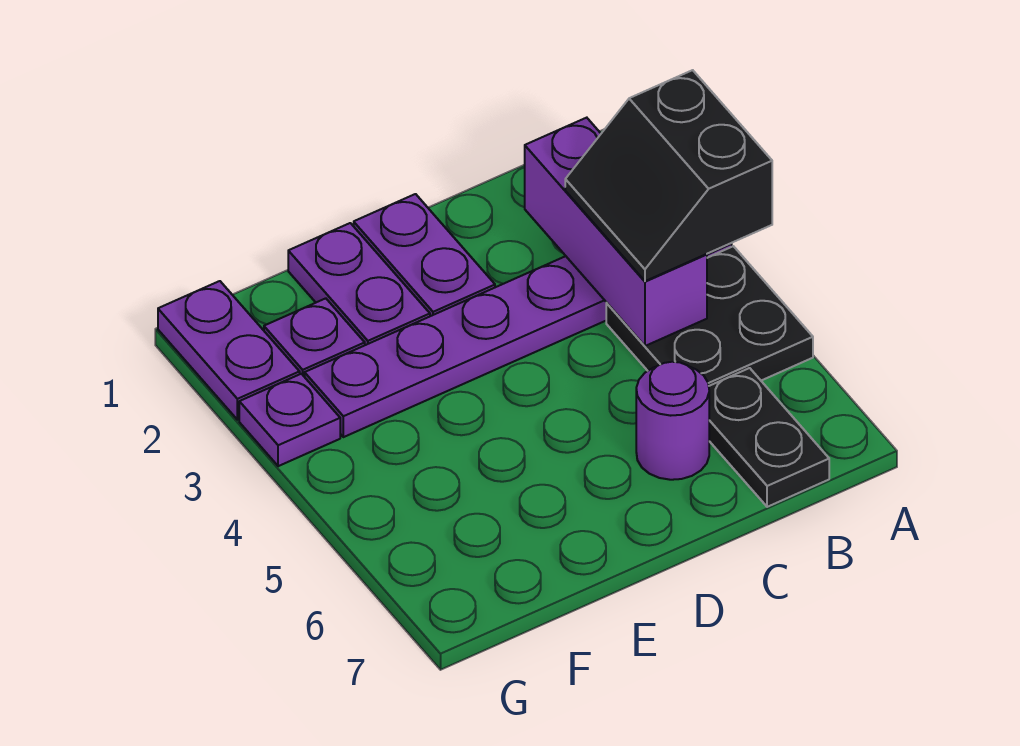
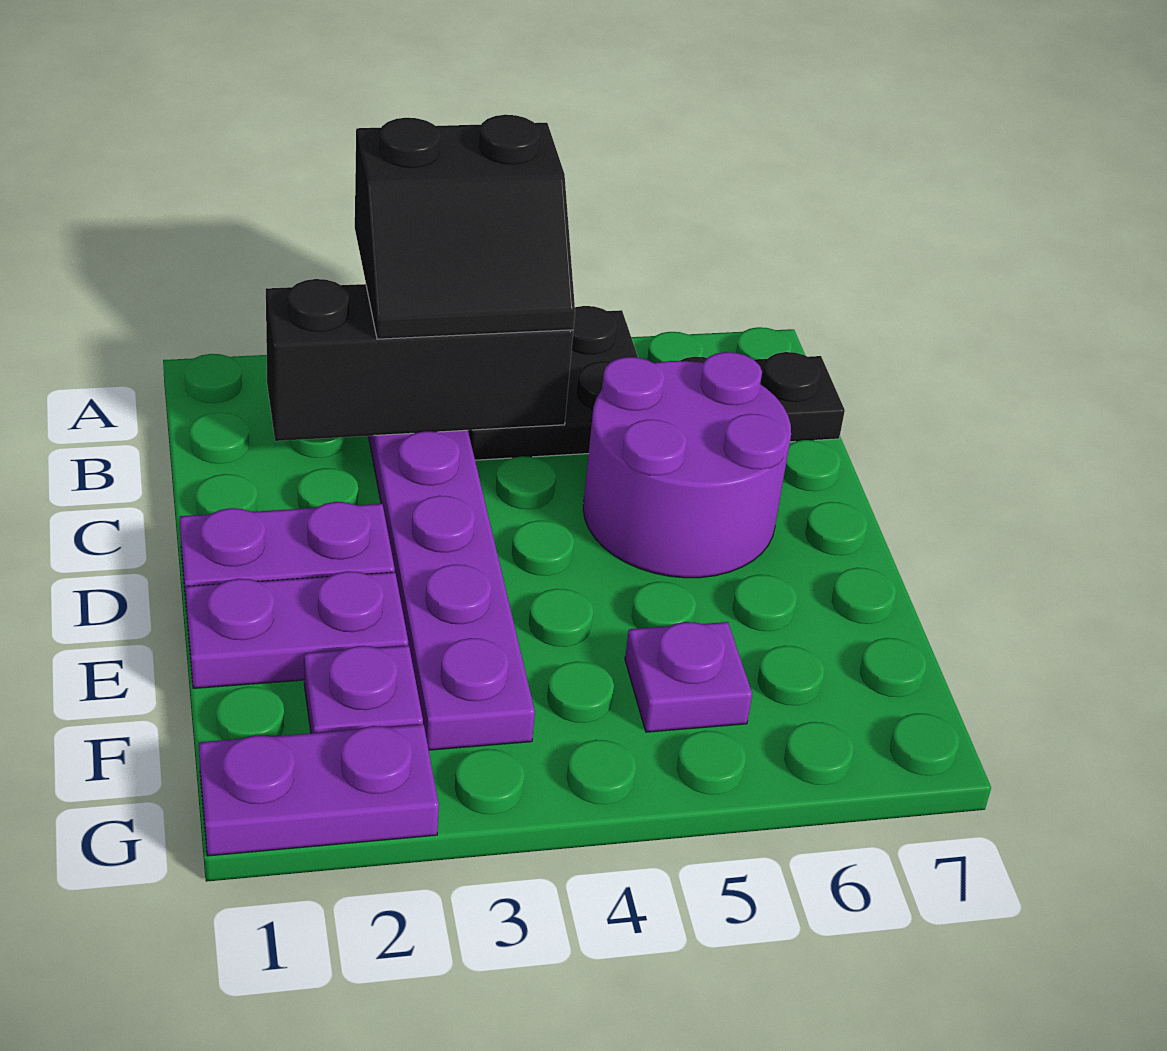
purple 1x3 brick [525,118,707,346] -> black 1x3 brick [266,279,573,441]
purple 1x1 round brick [636,362,709,480] -> purple 2x2 round brick [583,352,791,578]
purple 1x1 plate [239,374,340,466] -> purple 1x1 plate moved to [625,622,752,732]

